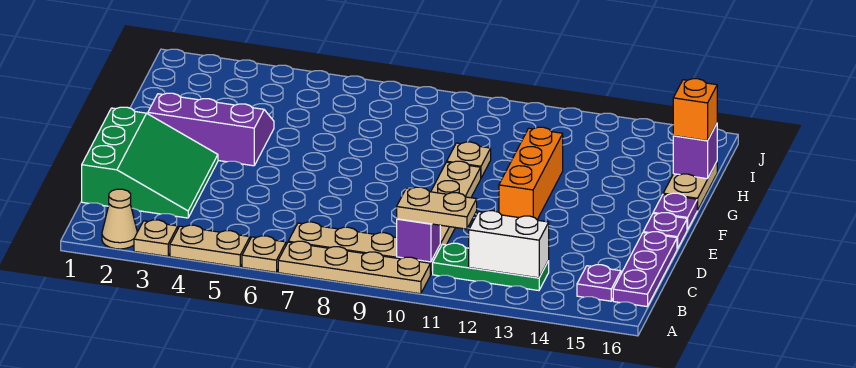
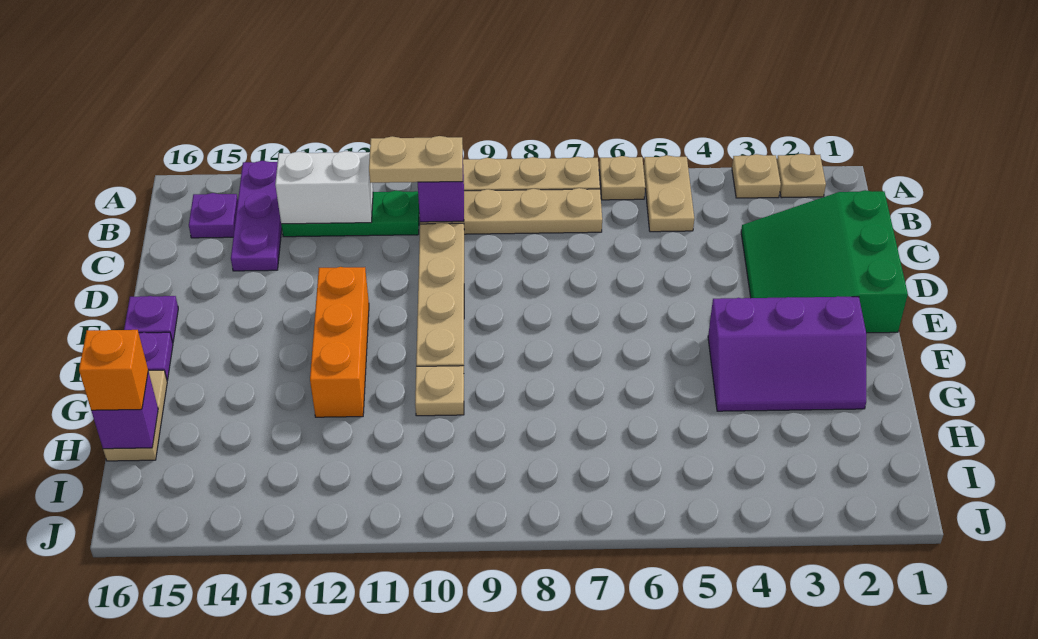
tan 1x1 cone [102,189,137,249] -> tan 1x1 plate [777,154,826,198]
tan 1x2 plate [170,225,250,267] -> tan 1x2 plate turned to [644,155,694,232]
purple 1x3 plate [613,232,677,306] -> purple 1x3 plate moved to [231,161,282,271]

